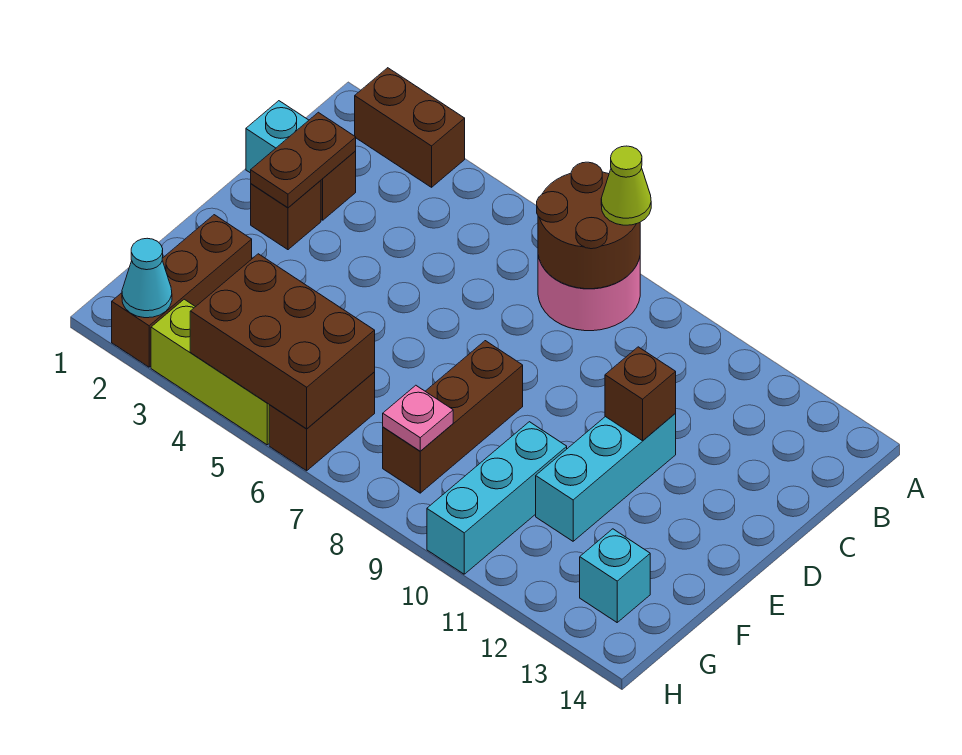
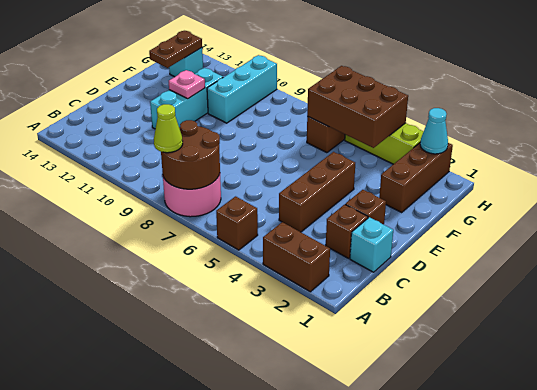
brown 1x2 plate [251,112,356,208] -> brown 1x2 plate moved to [149,31,202,68]
brown 1x1 brick [605,347,676,441] -> brown 1x1 brick moved to [216,196,258,250]
brown 1x3 brick [383,341,523,493] -> brown 1x3 brick moved to [279,152,355,232]
pink 1x1 plate [383,385,453,451] -> pink 1x1 plate moved to [169,70,205,99]

